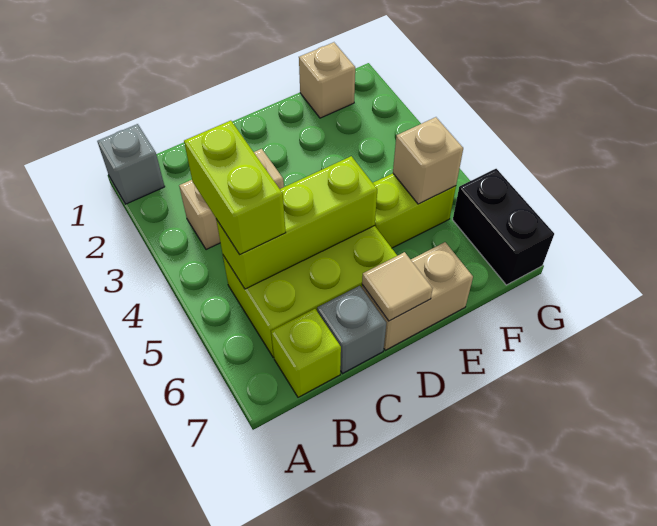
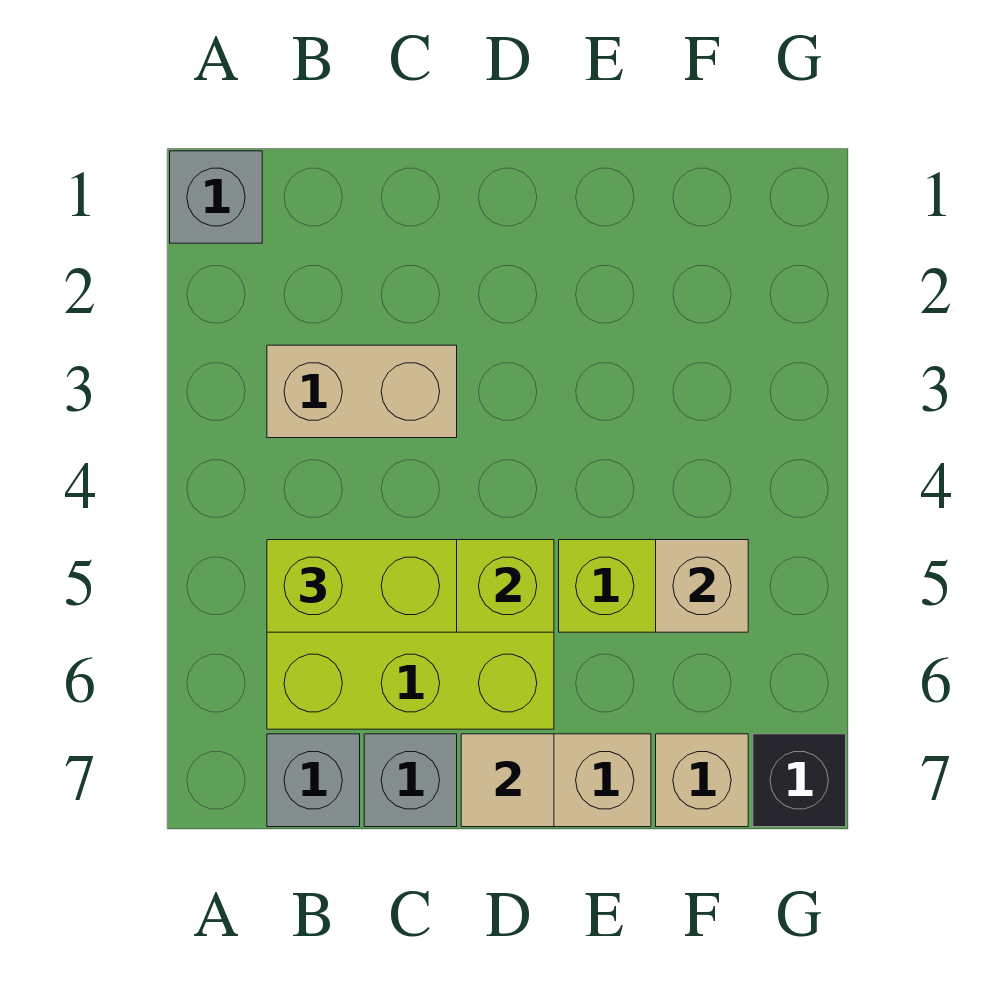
lime 1x2 brick [184,121,286,255] -> lime 1x2 brick turned to [267,540,457,632]
lime 1x1 brick [271,309,341,397] -> grey 1x1 brick [267,734,360,827]
tan 1x1 brick [299,42,355,118] -> tan 1x1 brick moved to [656,734,748,827]
black 1x2 brick [453,169,554,285] -> black 1x1 brick [753,734,846,827]

